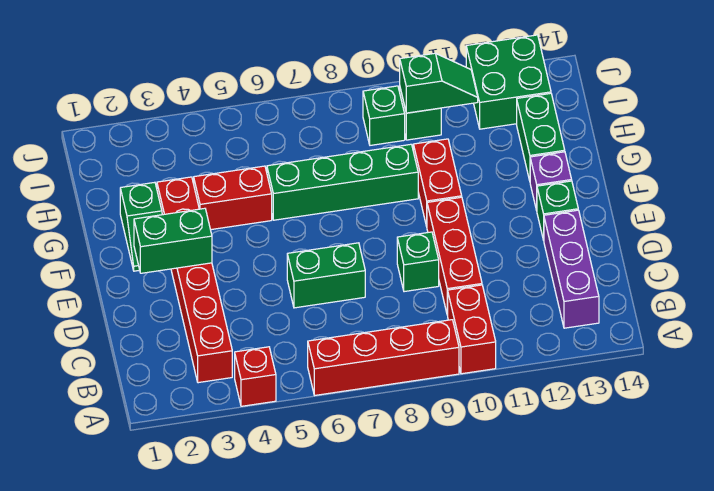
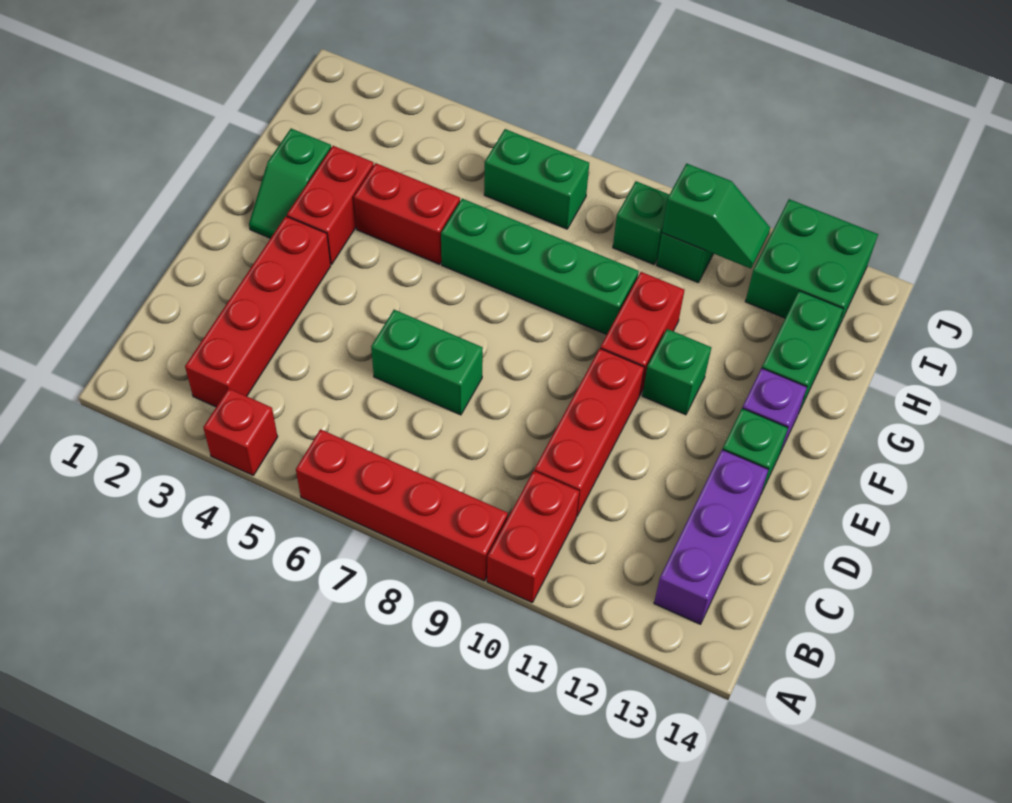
green 1x1 brick [397,232,439,292] -> green 1x1 brick moved to [642,329,711,415]
green 1x2 brick [134,208,212,273] -> green 1x2 brick moved to [484,129,589,229]

